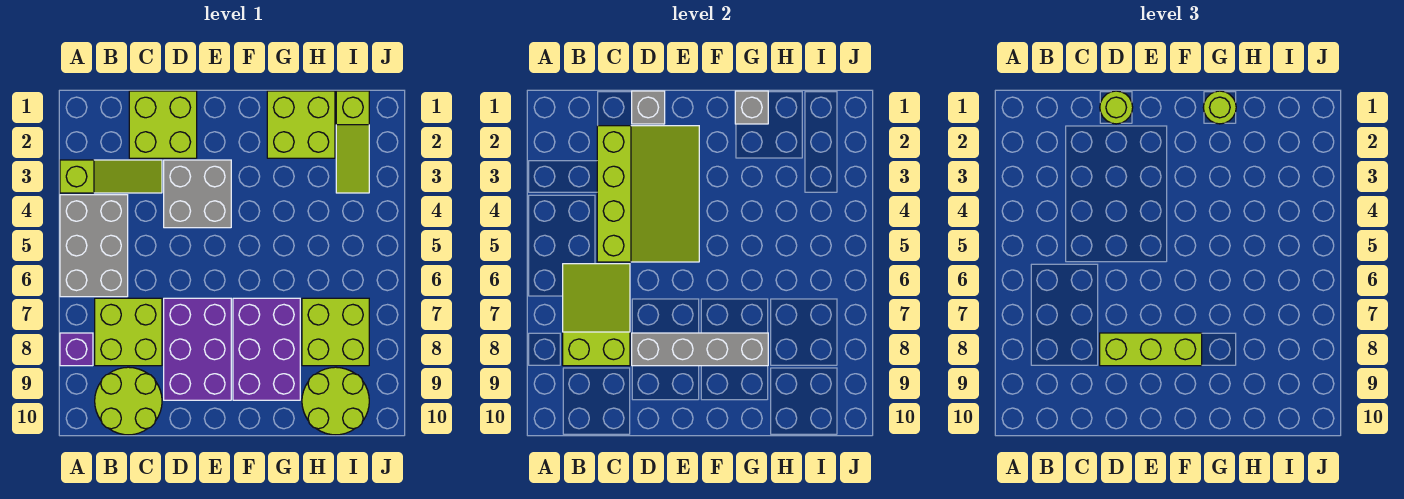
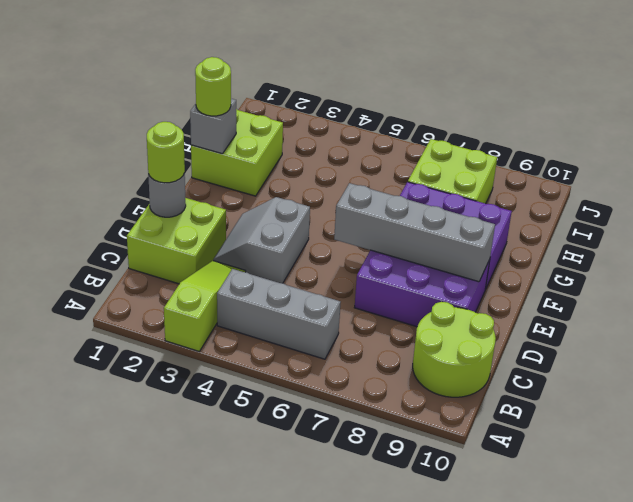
grey 2x3 brick [60,195,128,297] -> grey 1x3 brick [217,269,341,359]
purple 1x1 brick [60,333,93,366] -> none
lime 2x3 slope [563,264,630,366] -> none
lime 2x2 brick [95,298,162,366] -> none
lime 3x4 slope [597,126,699,262] -> none
grey 1x1 brick [632,91,665,124] -> grey 1x1 round brick [148,173,186,217]
grey 2x2 brick [164,160,231,228] -> grey 2x2 slope [213,197,310,283]
grey 1x4 brick [632,333,768,366] -> grey 1x4 brick turned to [334,183,495,282]
lime 1x3 brick [1100,333,1202,366] -> none
lime 2x2 round brick [302,367,369,435] -> none
lime 1x3 slope [336,91,369,193] -> none

